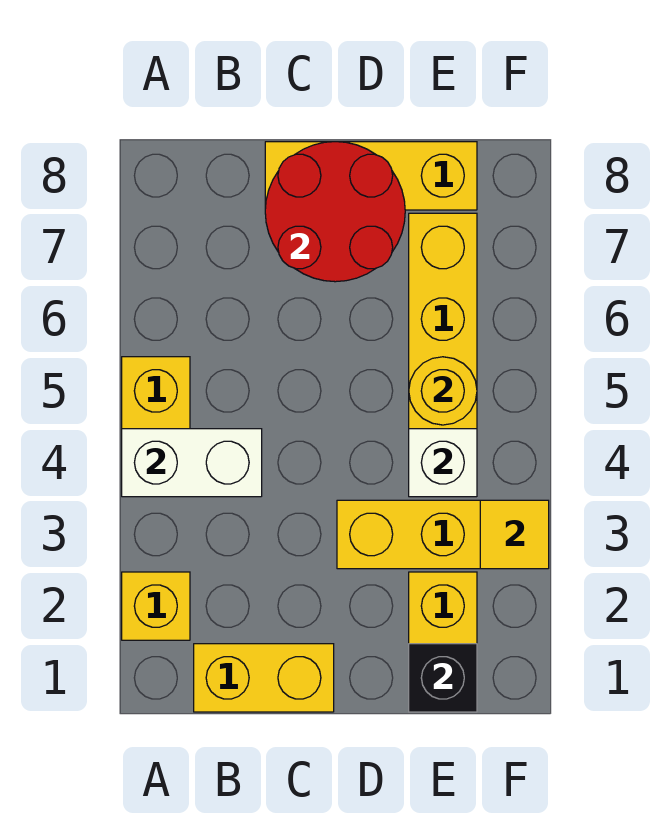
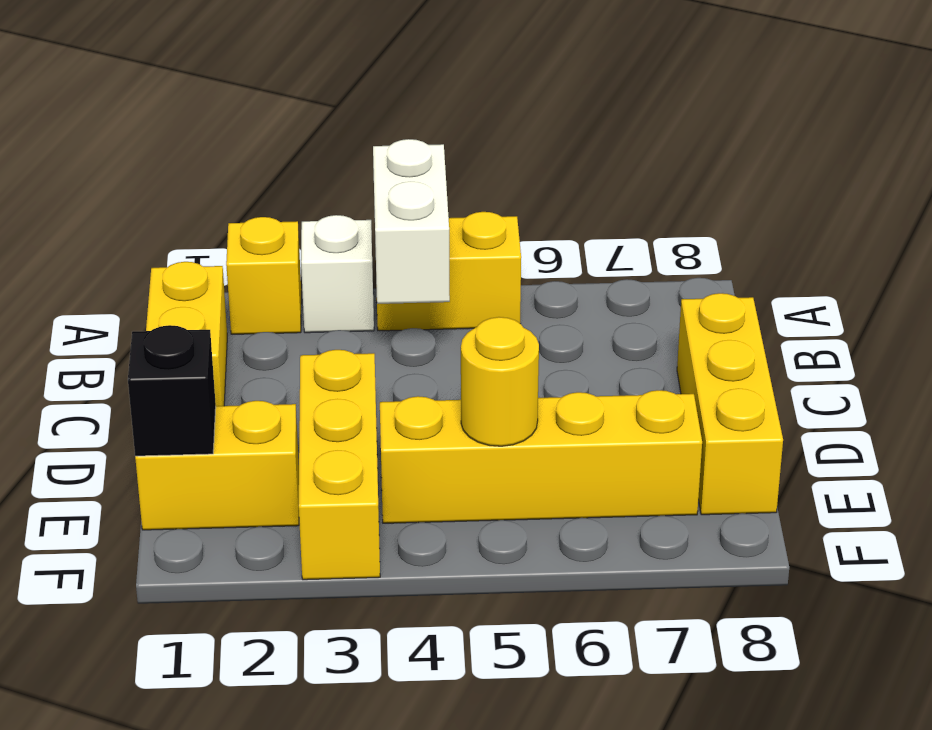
red 2x2 round brick [265,142,405,282] -> none
white 1x1 brick [409,429,477,497] -> white 1x1 brick moved to [301,215,374,333]
yellow 1x1 tile [480,500,549,569] -> none

